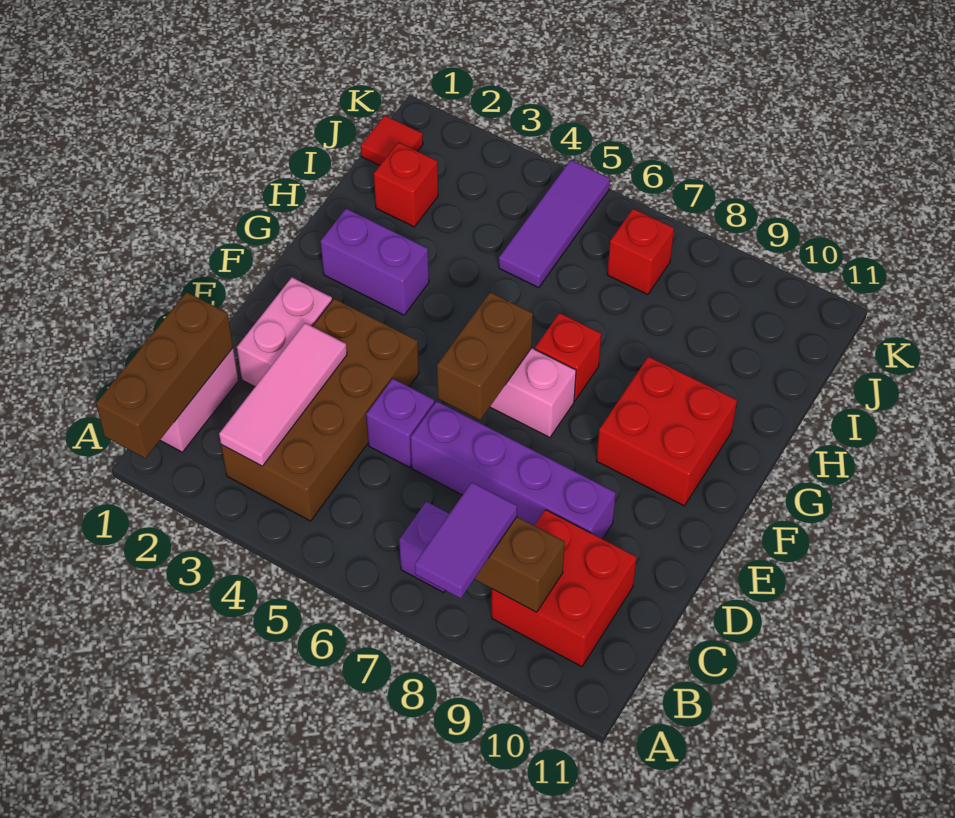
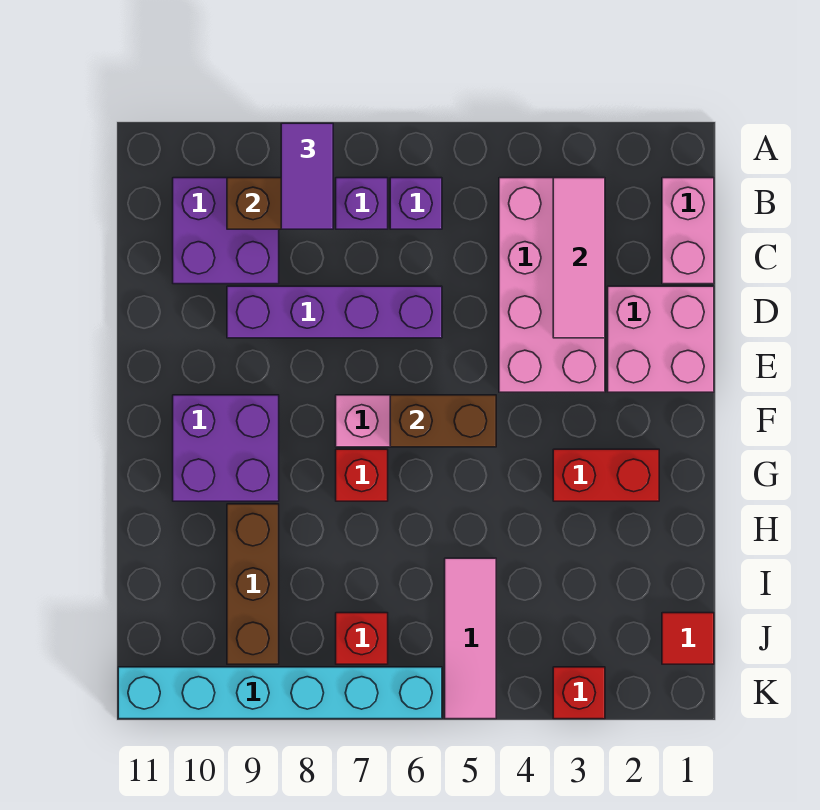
brown 1x3 brick [96,292,233,458] -> brown 1x3 brick moved to [227,504,279,664]
brown 2x4 brick [221,299,419,521] -> pink 2x4 brick [499,178,605,392]
red 2x2 brick [492,510,637,667] -> purple 2x2 brick [173,178,279,284]
pink 1x2 brick [237,277,332,387] -> pink 2x2 brick [608,286,714,392]
purple 1x1 brick [366,379,435,467] -> purple 1x1 brick moved to [390,178,442,229]
brown 1x2 brick [437,292,533,420] -> brown 1x2 brick turned to [390,395,496,447]
red 2x2 brick [596,357,737,506] -> purple 2x2 brick [173,395,279,501]
purple 1x2 brick [321,208,429,315] -> red 1x2 brick [553,449,659,501]
red 1x1 brick [374,142,438,227] -> red 1x1 brick moved to [553,667,605,719]
purple 1x3 tile [499,160,610,288] -> pink 1x3 tile [445,558,496,719]
none -> cyan 1x6 brick [118,667,442,719]

